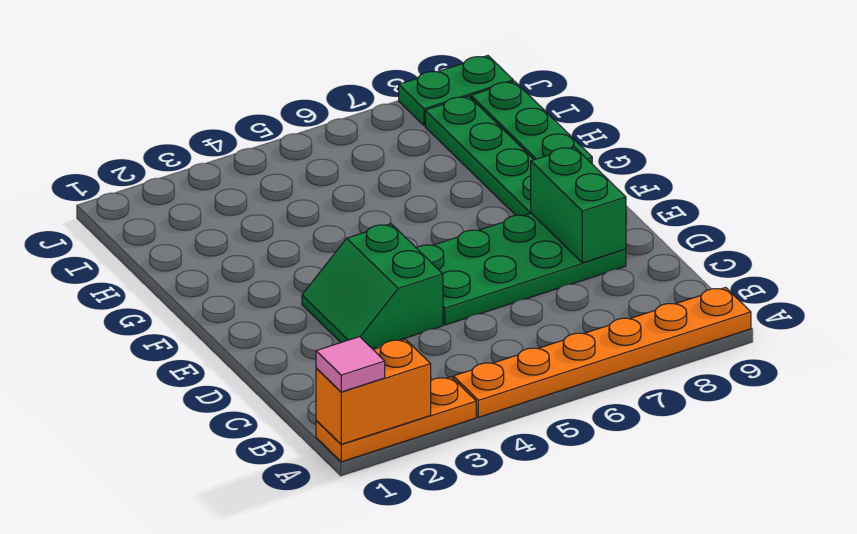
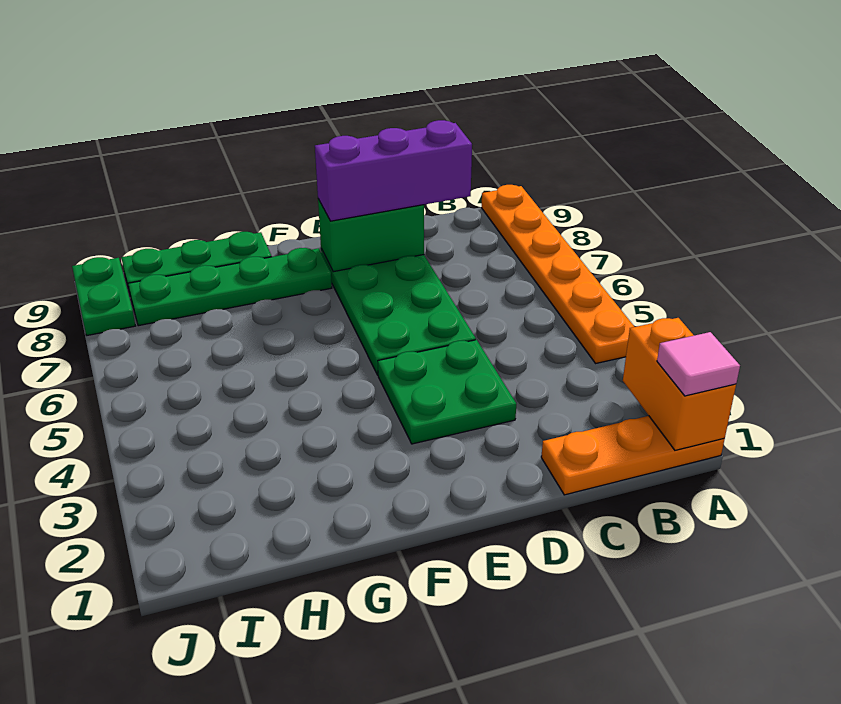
orange 1x3 plate [316,377,476,462] -> orange 1x3 plate turned to [541,416,725,495]
none -> purple 1x3 brick [315,120,472,221]
green 2x2 slope [302,224,443,349] -> green 2x2 plate [378,340,516,444]

